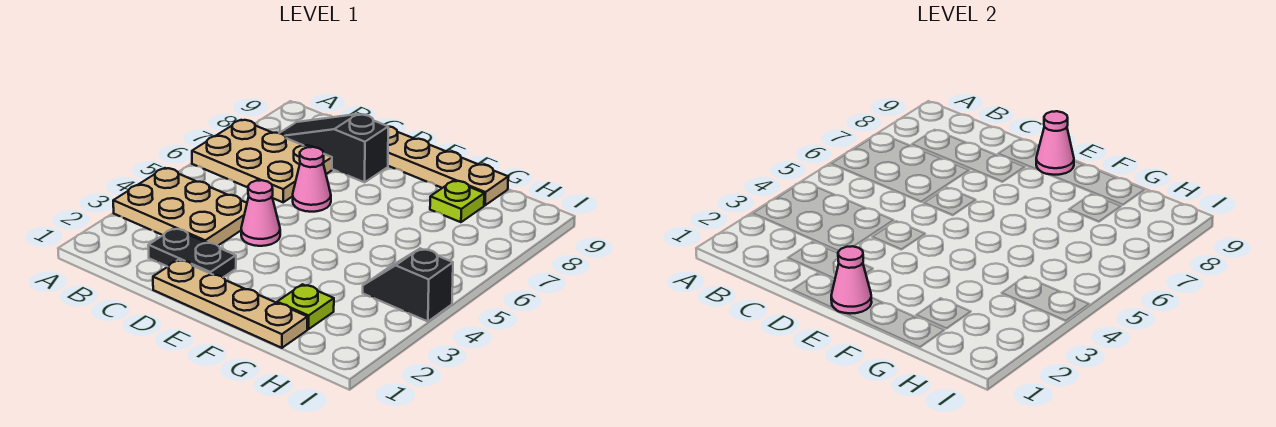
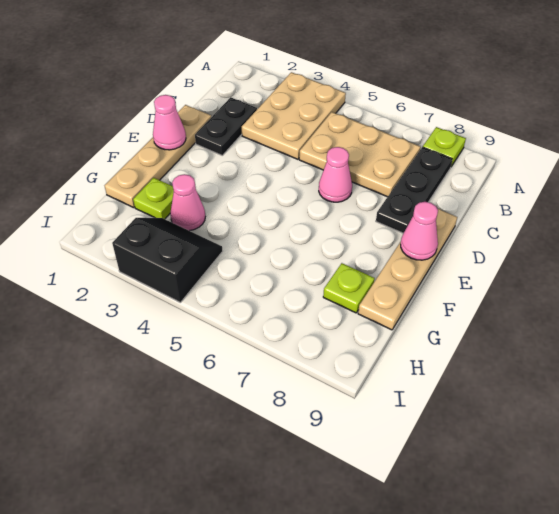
tan 2x3 plate [192,120,332,202] -> tan 2x3 plate turned to [299,112,421,197]
none -> lime 1x1 plate [423,127,466,166]
black 1x3 slope [280,114,388,182] -> black 1x3 plate [376,147,452,233]
pink 1x1 cone [241,180,280,246] -> pink 1x1 cone moved to [170,174,205,231]
black 1x2 slope [363,248,453,322] -> black 2x2 slope [112,218,223,302]

